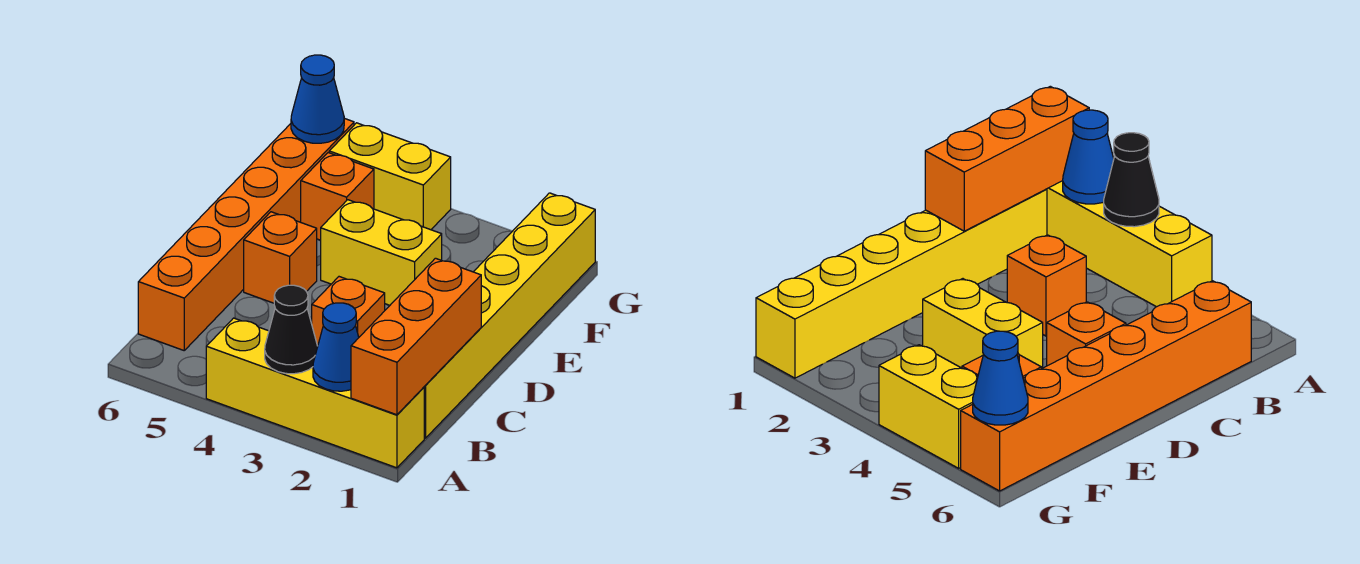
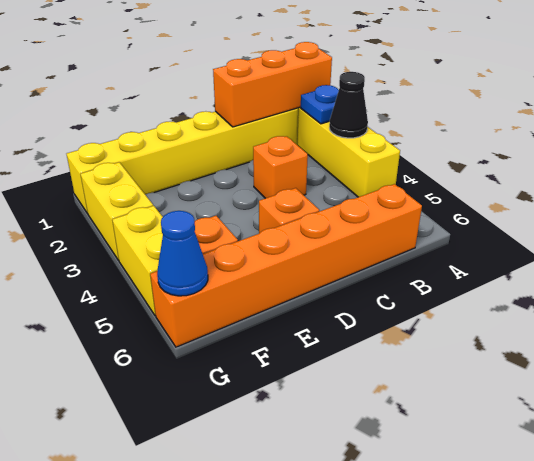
blue 1x1 cone [313,303,359,391] -> blue 1x1 plate [301,85,339,124]
yellow 1x2 brick [321,200,442,305] -> yellow 1x2 brick moved to [81,162,153,260]

